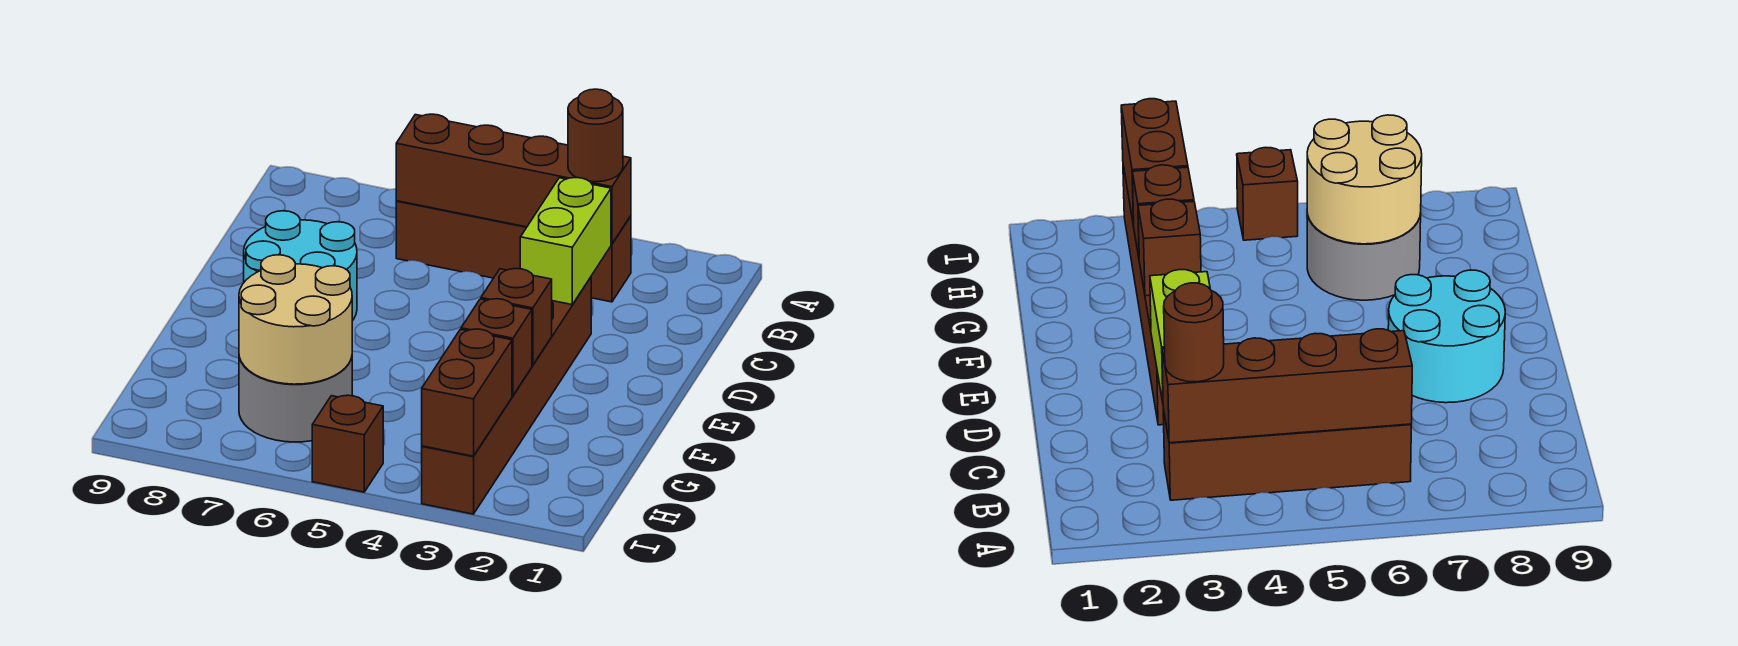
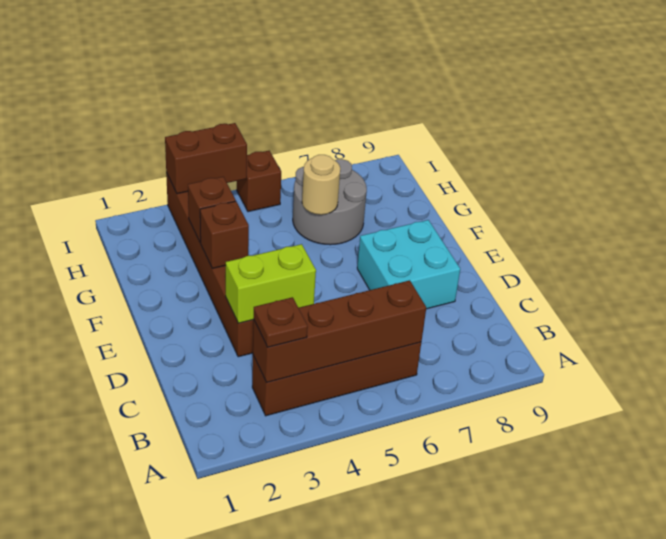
brown 1x1 round brick [568,89,623,182] -> brown 1x1 plate [254,297,308,347]
lime 1x2 brick [520,178,611,305] -> lime 1x2 brick turned to [225,244,316,323]
cyan 2x2 round brick [244,211,357,321] -> cyan 2x2 brick [357,220,460,309]
tan 2x2 round brick [239,255,352,384] -> tan 1x1 round brick [302,155,340,215]
brown 1x2 brick [422,329,512,456] -> brown 1x2 brick turned to [165,123,247,194]

